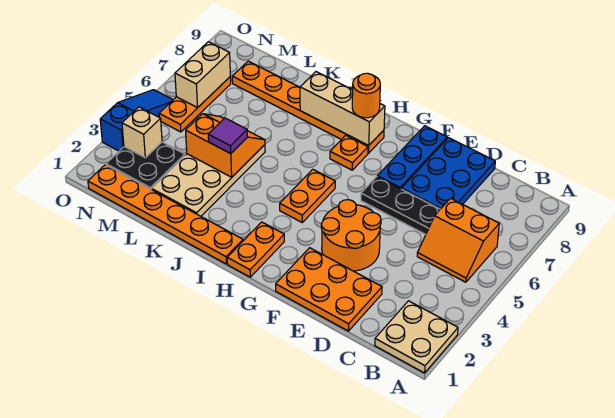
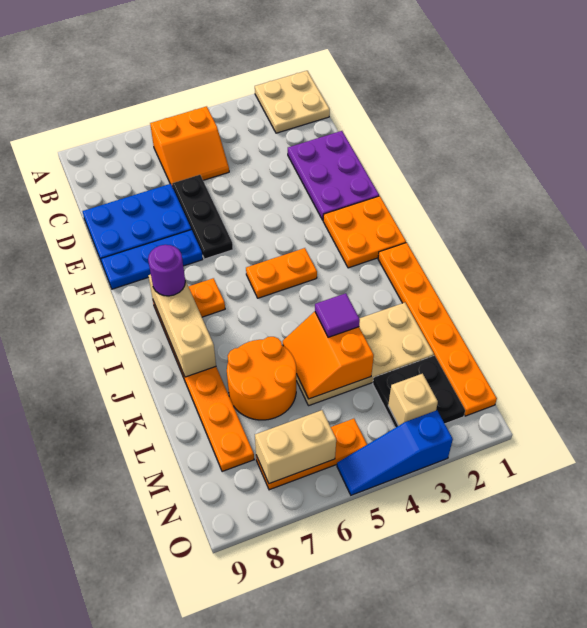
orange 2x2 slope [417,198,499,282] -> orange 2x2 slope turned to [150,106,229,187]
orange 2x3 plate [276,248,382,331] -> purple 2x3 plate [288,131,379,220]
orange 2x2 round brick [321,200,381,271] -> orange 2x2 round brick moved to [227,337,296,420]
orange 1x2 plate [227,222,284,277] -> orange 2x2 plate [323,196,406,268]
orange 1x1 round brick [352,73,380,118] -> purple 1x1 round brick [148,245,185,296]

